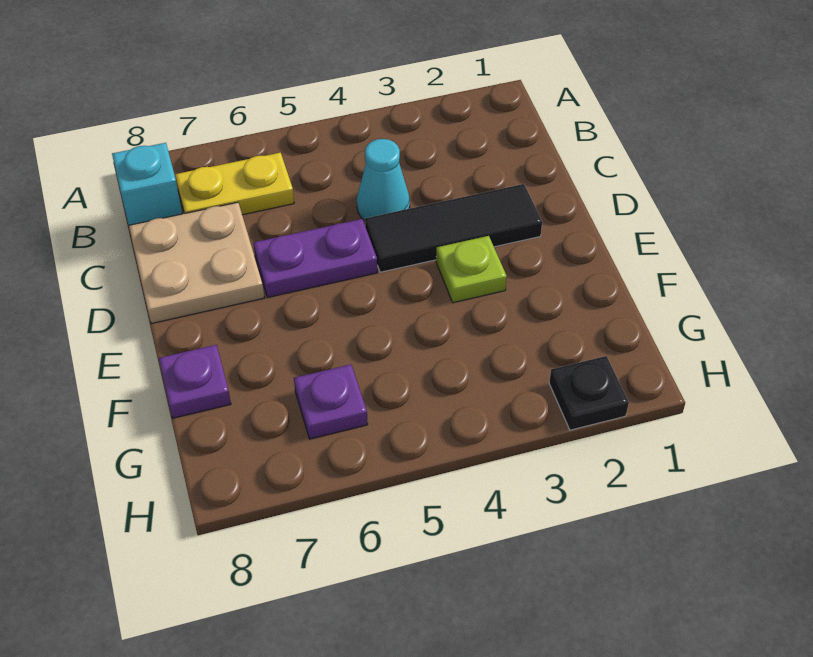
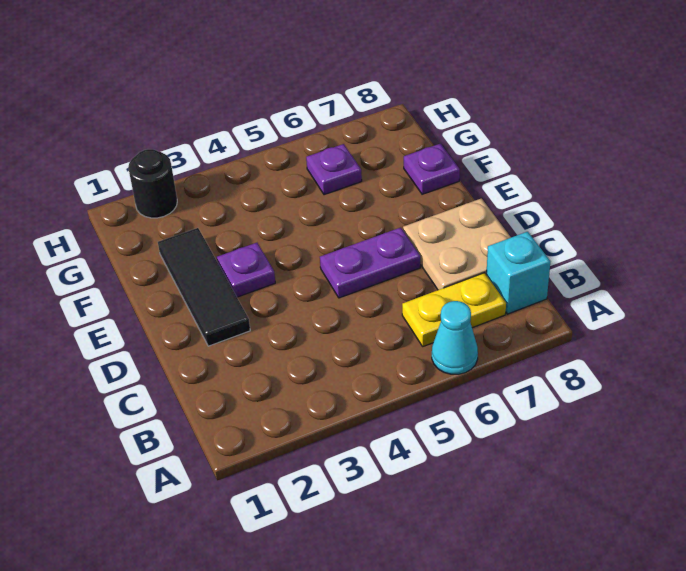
cyan 1x1 cone [357,139,410,220] -> cyan 1x1 cone moved to [432,301,478,374]
black 1x3 tile [365,184,542,272] -> black 1x3 tile turned to [158,228,250,346]
lime 1x1 plate [436,236,507,303] -> purple 1x1 plate [217,243,275,297]
black 1x1 plate [549,356,629,430] -> black 1x1 round brick [128,149,177,218]

